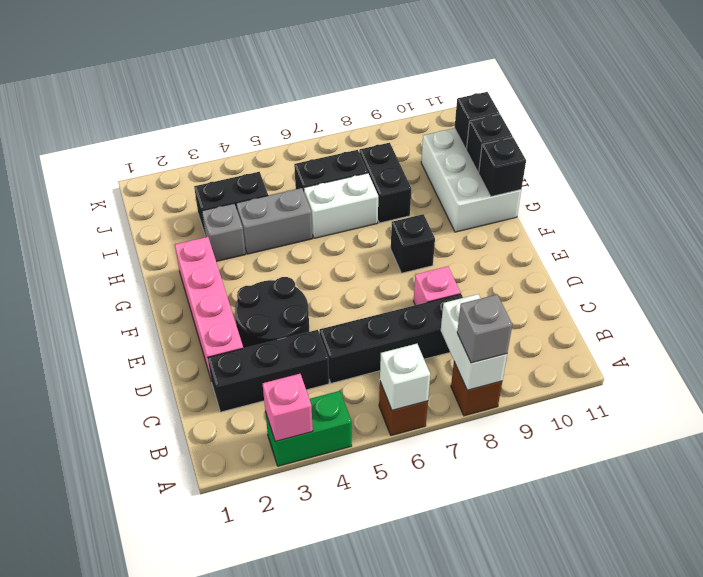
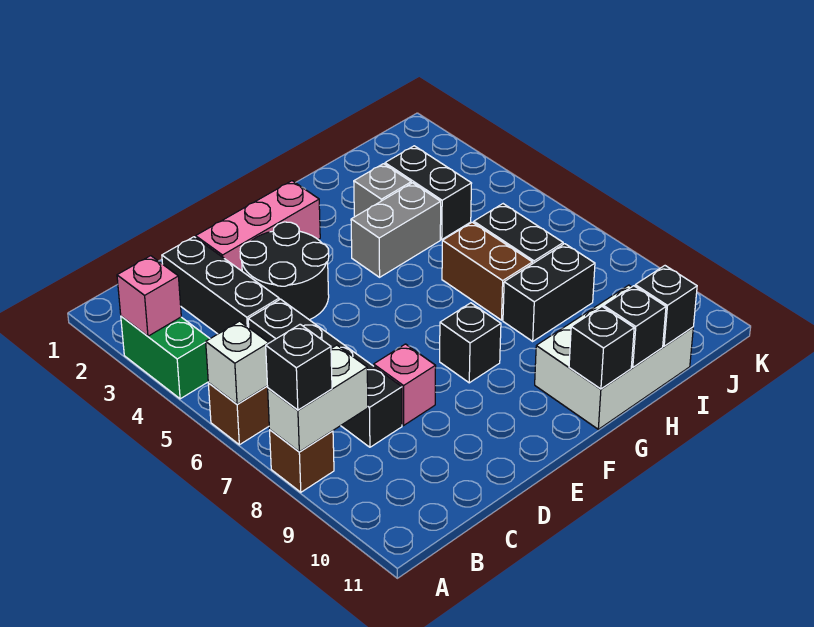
grey 1x1 brick [457,295,512,363] -> black 1x1 brick [266,324,332,410]
pink 1x4 brick [175,237,243,379] -> pink 1x3 brick [196,181,320,271]
grey 1x2 brick [236,188,312,254] -> grey 1x2 brick turned to [351,183,441,277]
white 1x2 brick [304,173,378,238] -> brown 1x2 brick [442,222,532,320]

